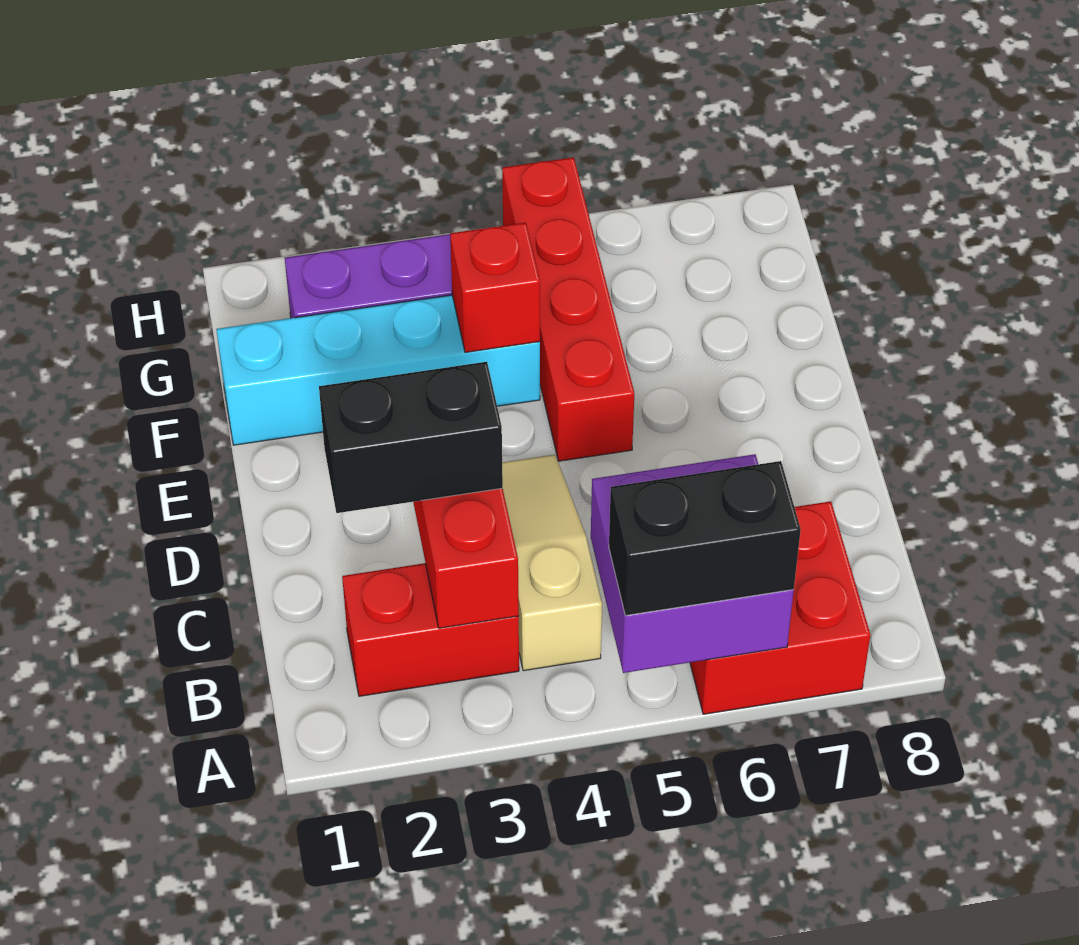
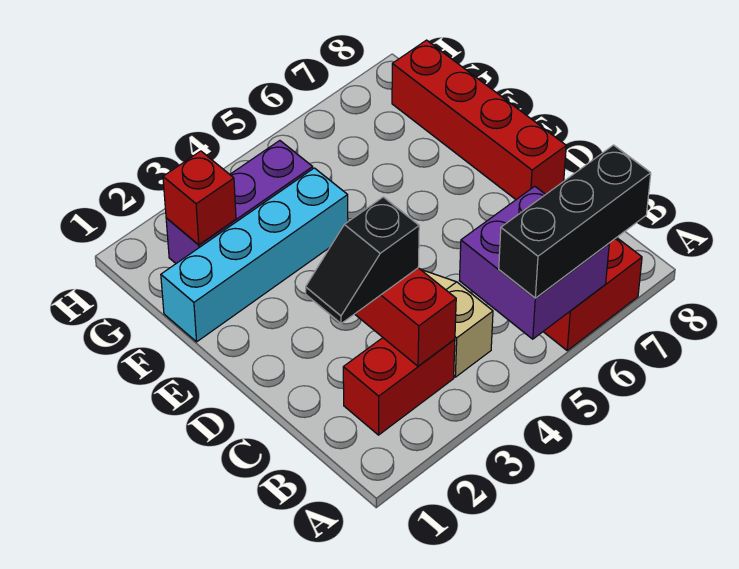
black 1x2 brick [609,461,801,616] -> black 1x3 brick [499,145,651,298]
black 1x2 brick [319,362,503,513] -> black 1x2 slope [306,197,419,323]
red 1x4 brick [502,157,634,461] -> red 1x4 brick moved to [392,40,566,199]
red 1x1 brick [450,223,540,352] -> red 1x1 brick moved to [163,151,236,245]

